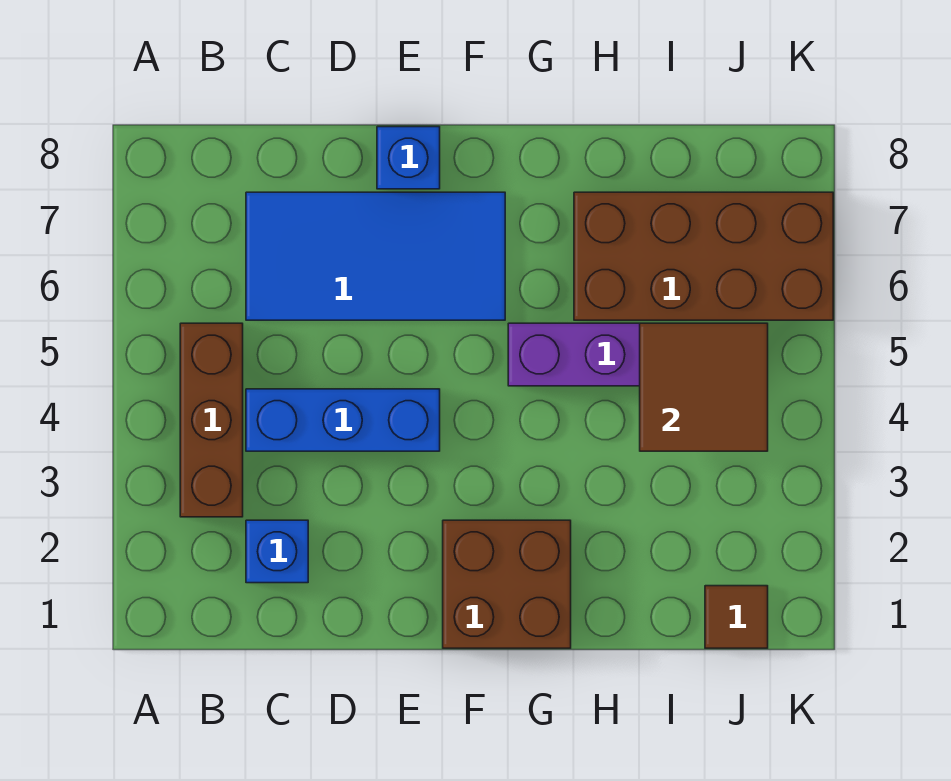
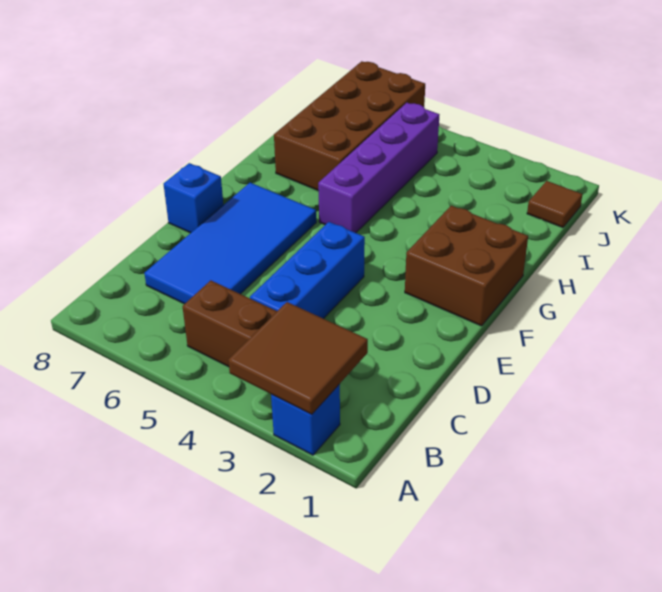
blue 1x1 brick [246,520,308,583] -> blue 1x1 brick moved to [271,384,340,455]
brown 2x2 tile [640,323,768,451] -> brown 2x2 tile moved to [228,302,368,414]

